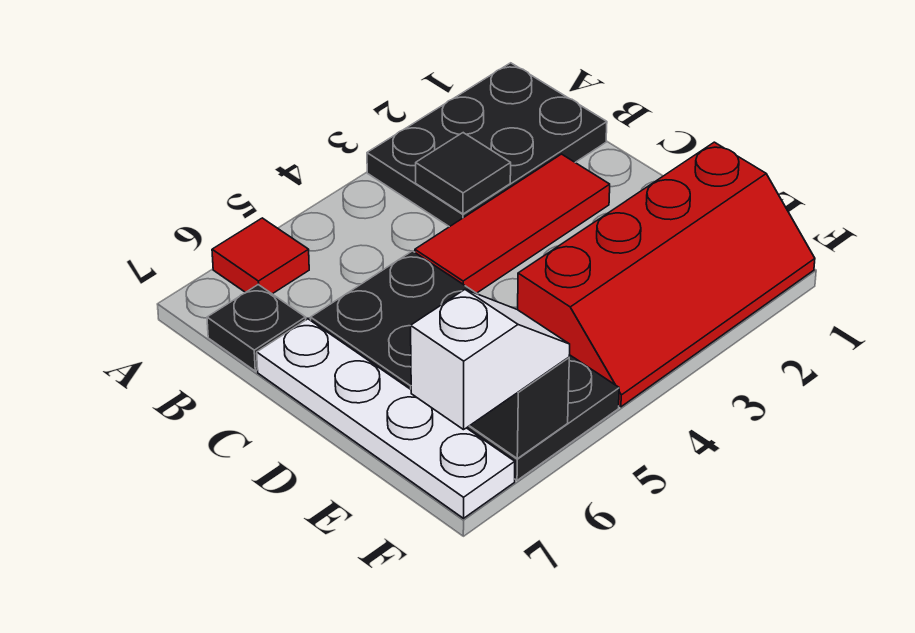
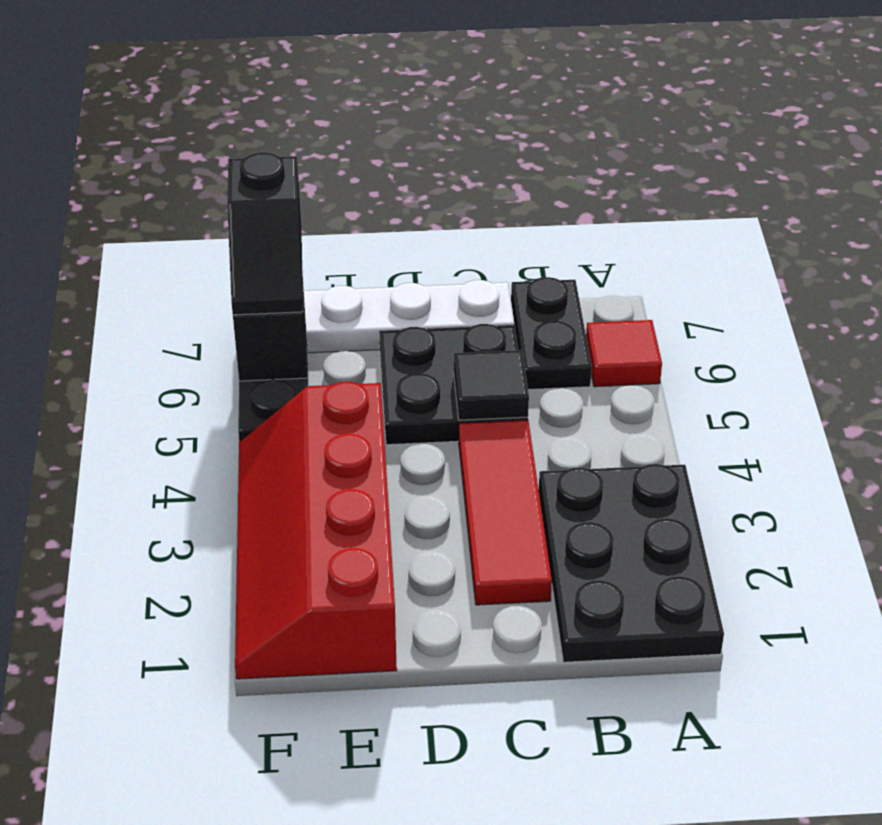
black 1x1 tile [416,133,511,214] -> black 1x1 tile moved to [454,350,529,420]
black 1x1 plate [207,285,306,371] -> black 1x2 plate [511,277,592,390]
white 1x2 slope [411,290,570,430] -> black 1x2 slope [227,152,303,315]

